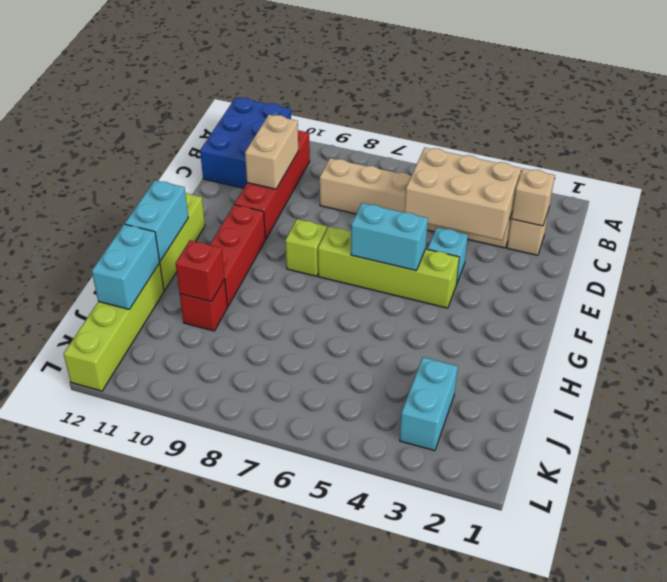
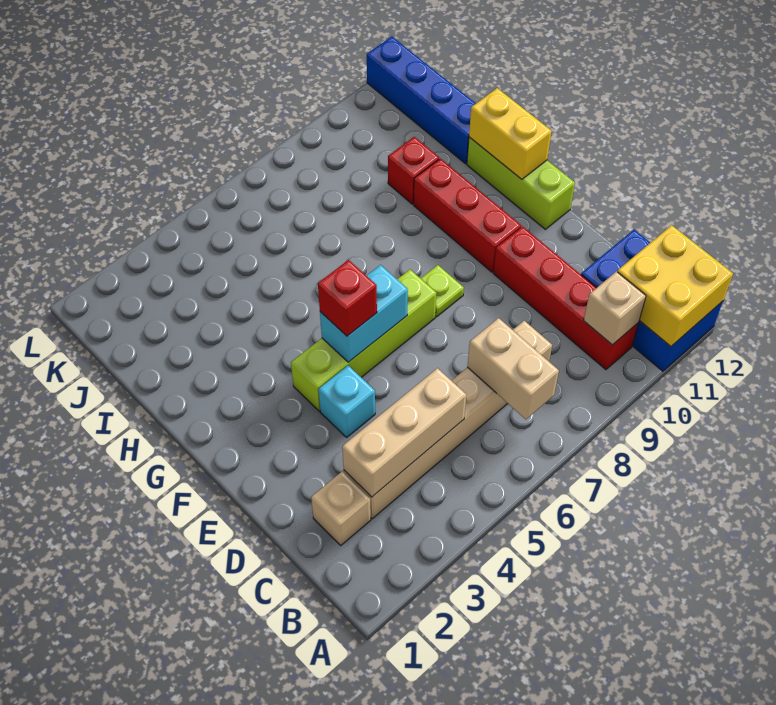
none -> yellow 2x2 brick [617,225,733,346]
tan 1x1 brick [511,168,555,226] -> tan 1x1 brick moved to [584,271,646,345]
tan 2x3 brick [405,148,521,240] -> tan 1x3 brick [342,368,466,497]
tan 1x2 brick [245,115,298,189] -> tan 1x2 brick moved to [467,318,559,419]
lime 1x1 brick [285,219,327,276] -> lime 1x1 plate [421,265,464,317]
cyan 1x2 brick [125,180,188,261] -> yellow 1x2 brick [469,88,551,179]
red 1x1 brick [176,240,225,302] -> red 1x1 brick moved to [318,260,377,336]
lime 1x4 brick [64,263,164,391] -> blue 1x4 brick [367,37,476,164]
cyan 1x2 brick [92,224,160,309] -> none
cyan 1x2 brick [400,357,458,451] -> none

